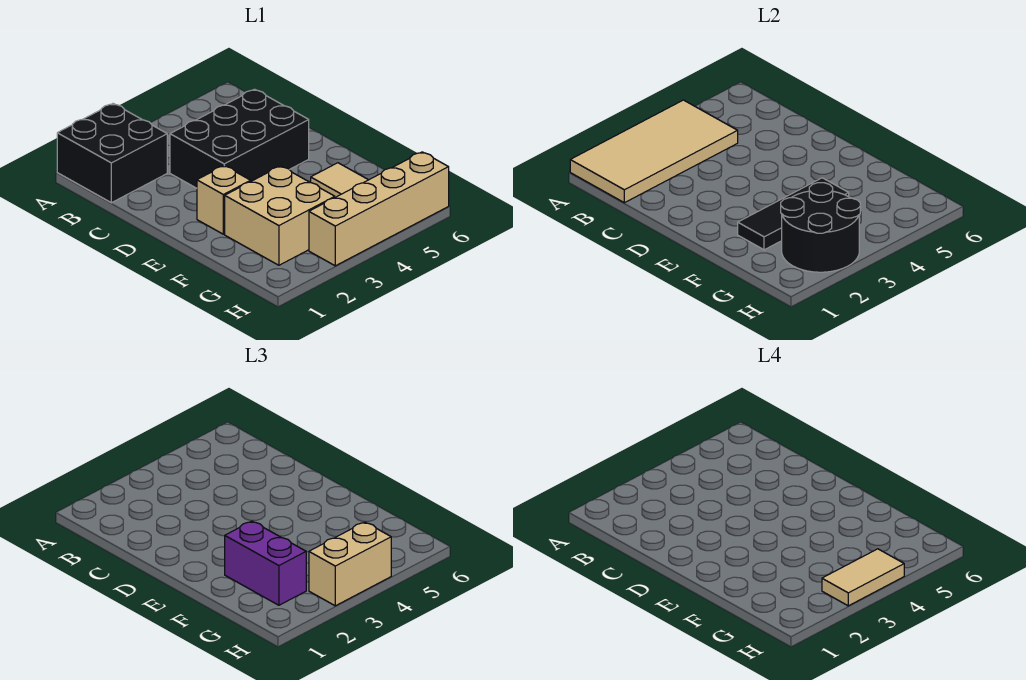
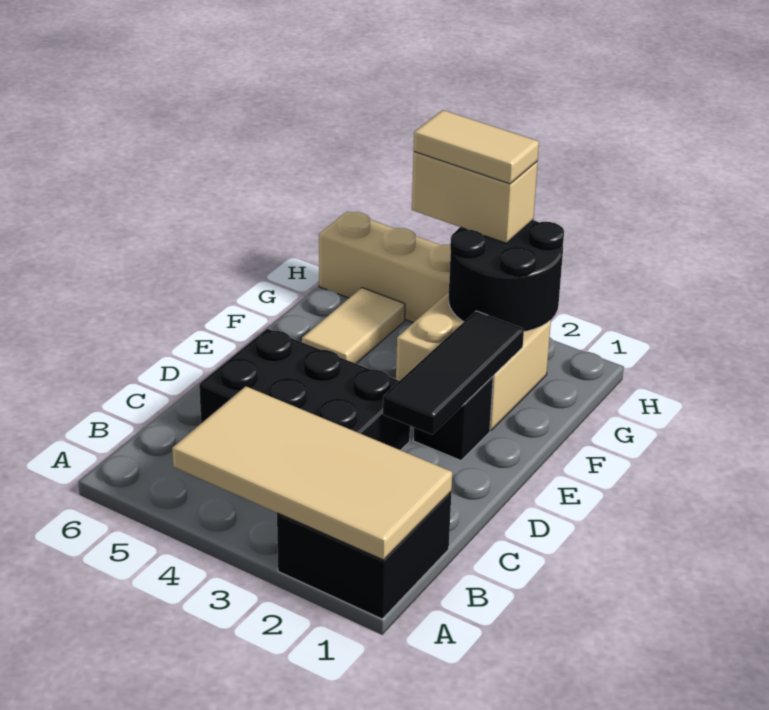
tan 1x1 brick [197,166,251,234] -> black 1x1 brick [413,377,493,460]
black 1x3 tile [738,178,849,250] -> black 1x3 tile turned to [383,311,524,434]
purple 1x2 brick [225,521,306,605] -> none

